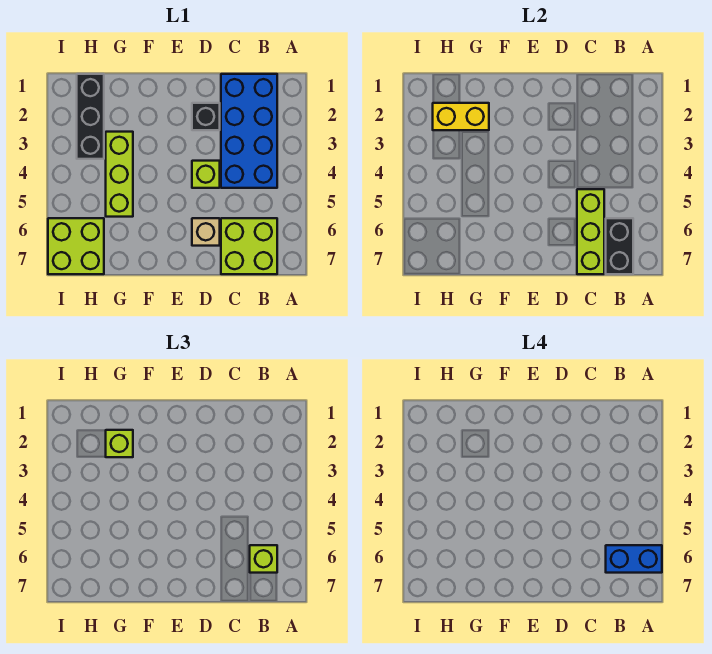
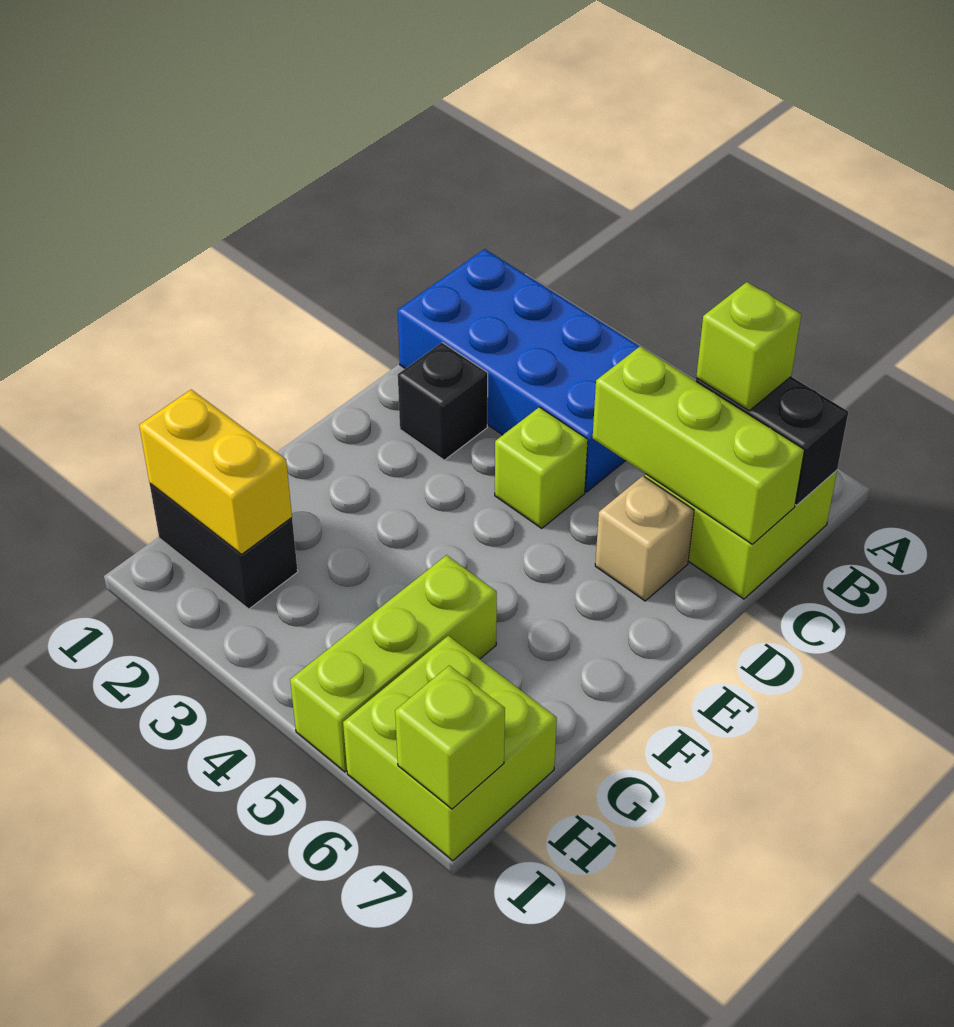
blue 1x2 brick [606,545,662,573] -> none
yellow 1x2 brick [433,103,489,130] -> yellow 1x2 brick turned to [139,390,292,555]
lime 1x1 brick [106,430,133,457] -> lime 1x1 brick moved to [395,666,505,809]
lime 1x3 brick [106,132,133,217] -> lime 1x3 brick turned to [290,555,497,772]
black 1x3 brick [77,74,104,159] -> black 1x2 brick [150,484,298,609]

